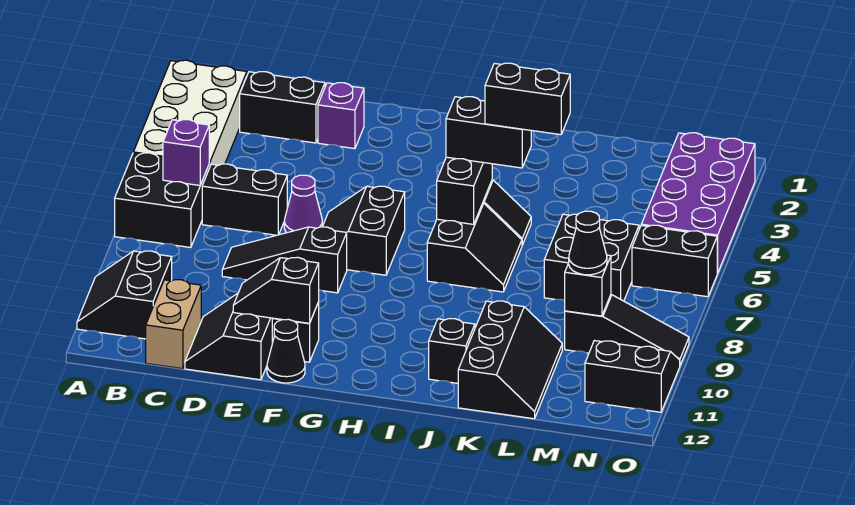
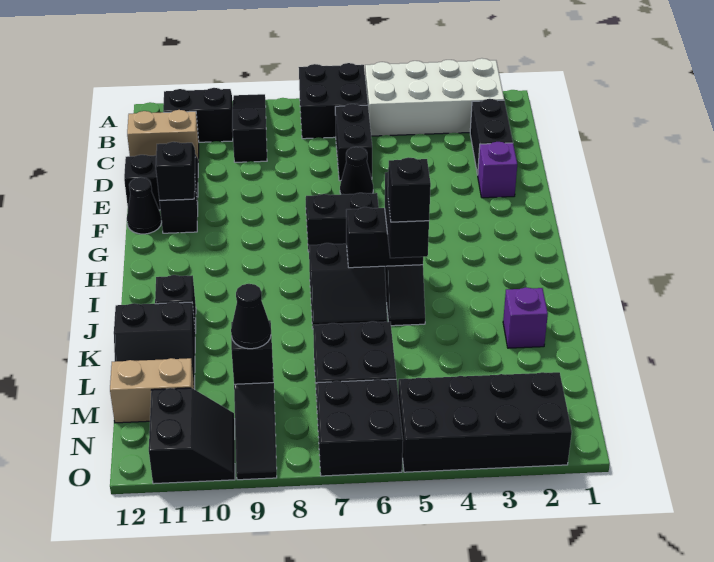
purple 1x1 brick [163,120,209,185] -> purple 1x1 brick moved to [503,287,548,348]
black 1x3 slope [222,227,347,293] -> black 1x3 slope moved to [232,94,267,162]
purple 1x1 cone [284,175,322,233] -> black 1x1 cone [340,147,373,194]
black 1x2 brick [485,63,570,135] -> black 1x1 brick [388,157,431,222]
black 2x3 slope [458,301,562,419] -> black 2x2 slope [114,302,195,389]
none -> tan 1x2 brick [110,358,194,423]
purple 2x4 brick [641,133,755,273] -> black 2x4 brick [398,372,572,472]
black 1x2 brick [632,225,717,297] -> black 2x2 brick [316,379,403,476]

